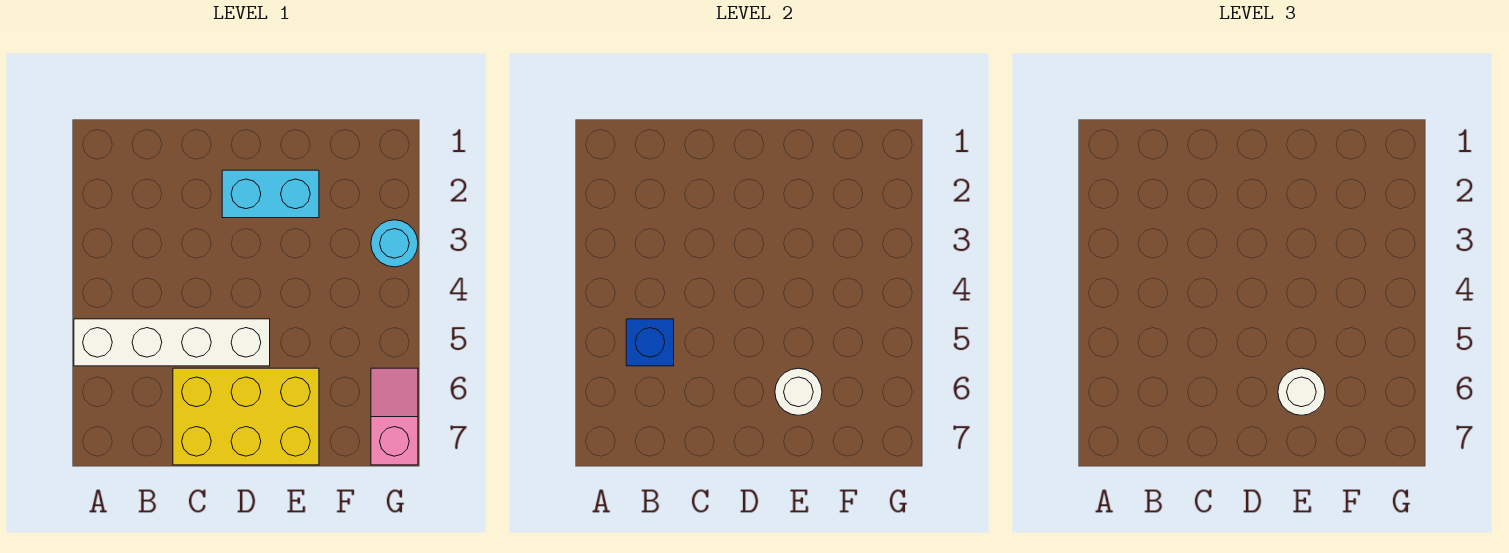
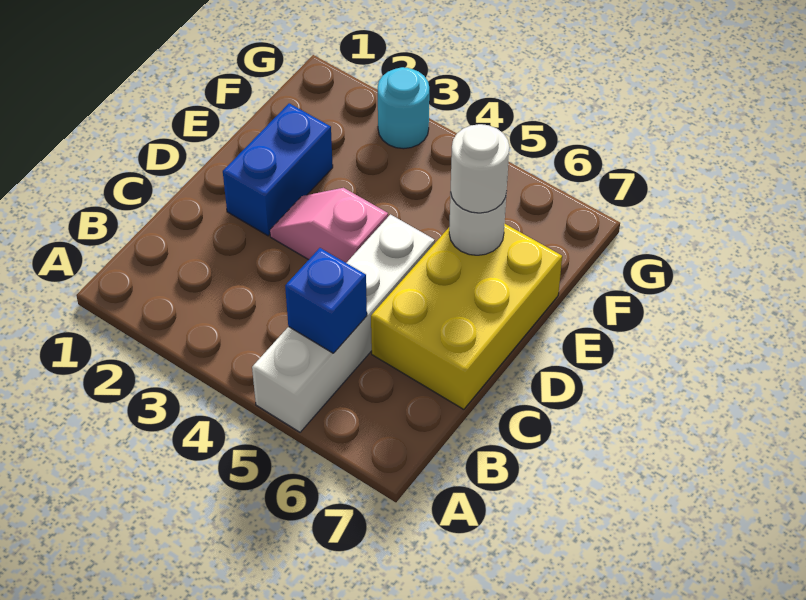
cyan 1x2 brick [222,170,319,218] -> blue 1x2 brick [223,103,333,236]
pink 1x2 slope [371,368,418,465] -> pink 1x2 slope moved to [270,188,388,263]

